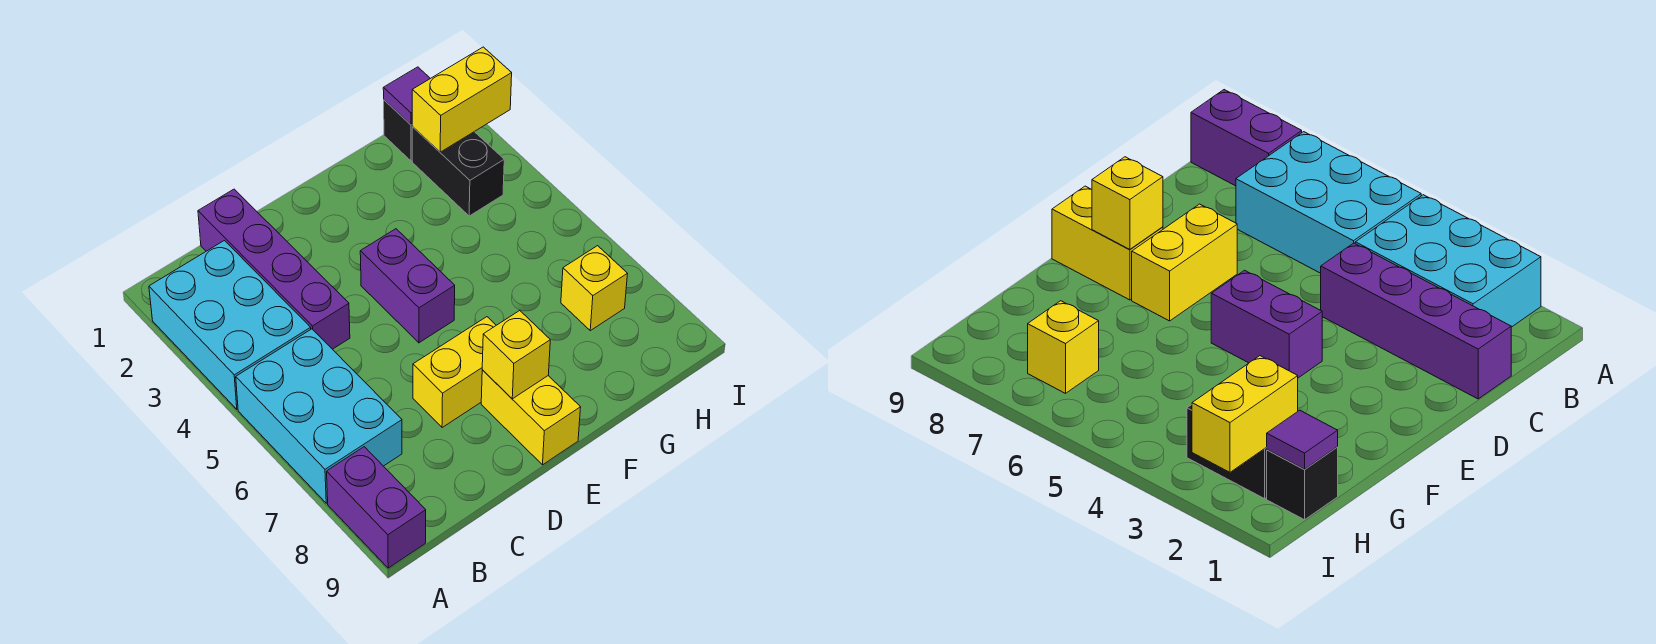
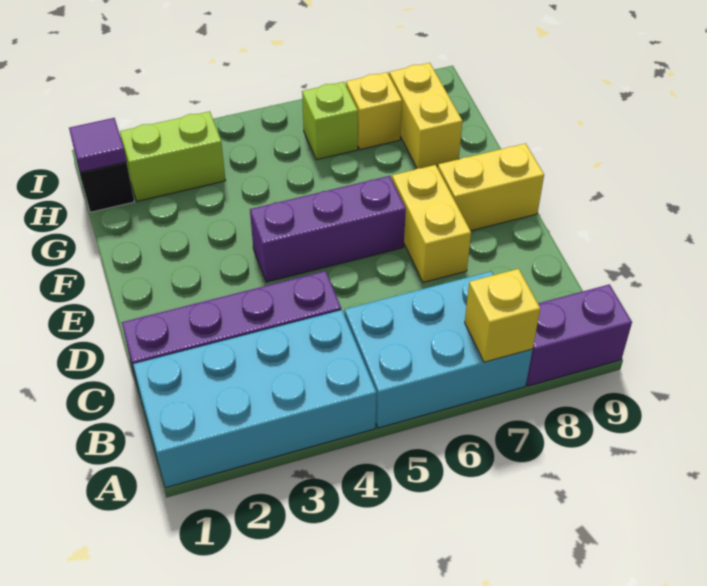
cyan 2x3 brick [149,241,311,409] -> cyan 2x4 brick [133,310,376,488]
purple 1x2 brick [360,229,455,343] -> purple 1x3 brick [250,176,406,282]
yellow 1x1 brick [482,311,550,399] -> yellow 1x1 brick moved to [465,269,540,362]
black 1x2 brick [412,127,504,216] -> lime 1x2 brick [120,111,226,201]
yellow 1x2 brick [412,47,512,152] -> yellow 1x2 brick moved to [389,63,462,168]
none -> lime 1x1 brick [302,82,358,160]

